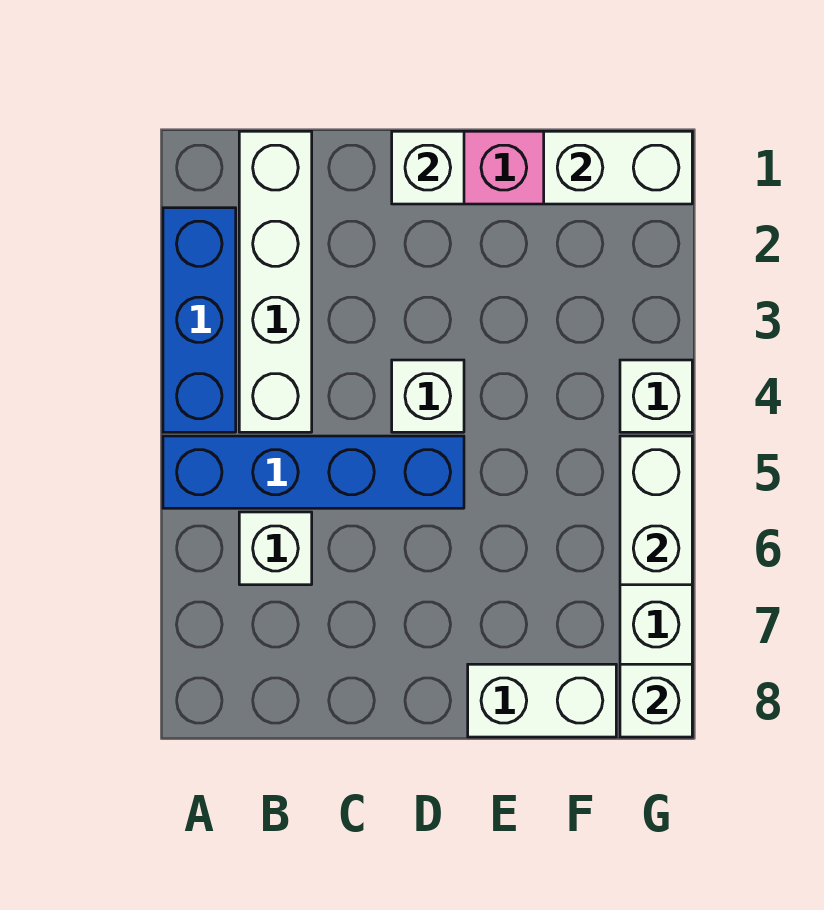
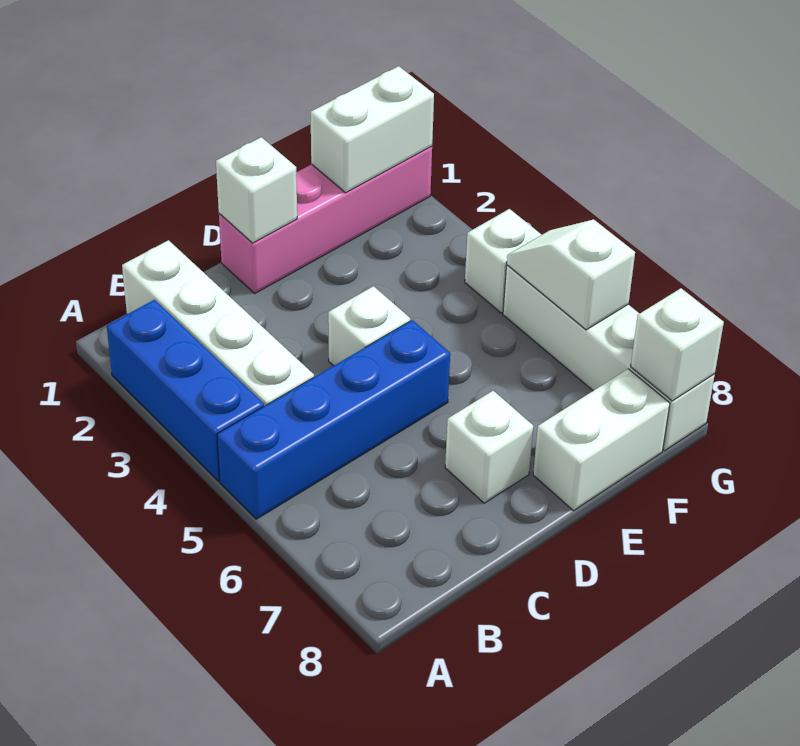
white 1x1 brick [239,512,312,585] -> white 1x1 brick moved to [445,391,533,503]
white 1x2 brick [620,436,692,585] -> white 1x2 slope [507,219,635,330]

